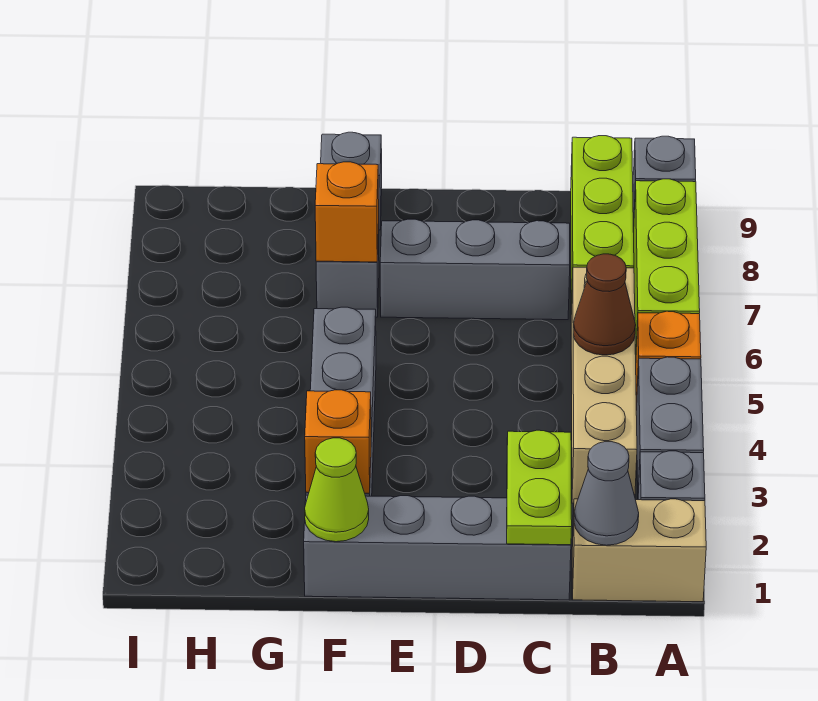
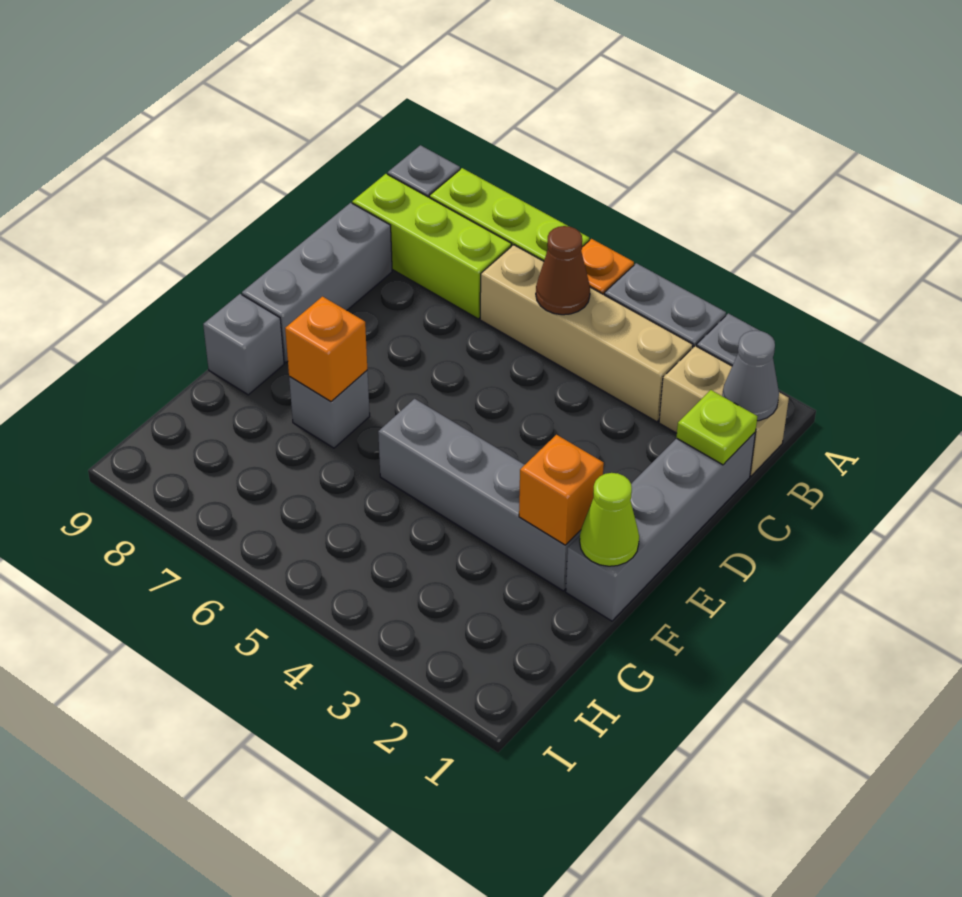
tan 1x2 brick [572,499,706,602] -> tan 1x2 brick turned to [659,346,789,476]
lime 1x2 plate [507,430,572,545] -> lime 1x1 plate [676,390,757,465]
grey 1x3 brick [380,219,570,320] -> grey 1x3 brick moved to [242,203,392,363]

